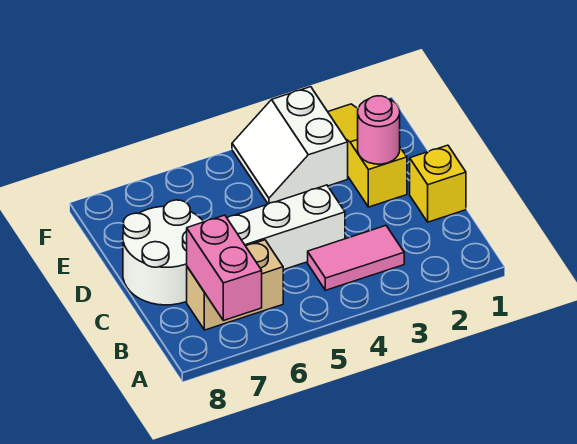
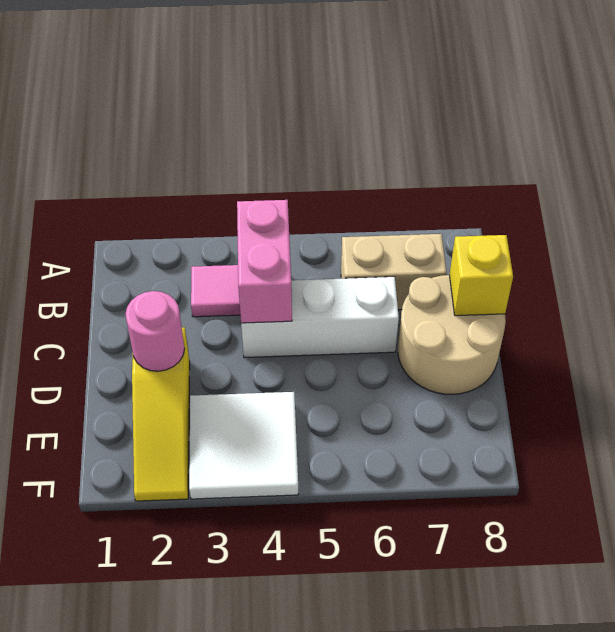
pink 1x2 brick [187,215,262,320] -> pink 1x2 brick moved to [237,200,292,323]
yellow 1x1 brick [410,145,466,222] -> yellow 1x1 brick moved to [449,235,513,316]
white 2x2 round brick [123,200,204,305] -> tan 2x2 round brick [398,275,506,394]
white 2x2 slope [232,87,348,204] -> white 2x2 tile [189,392,298,499]

